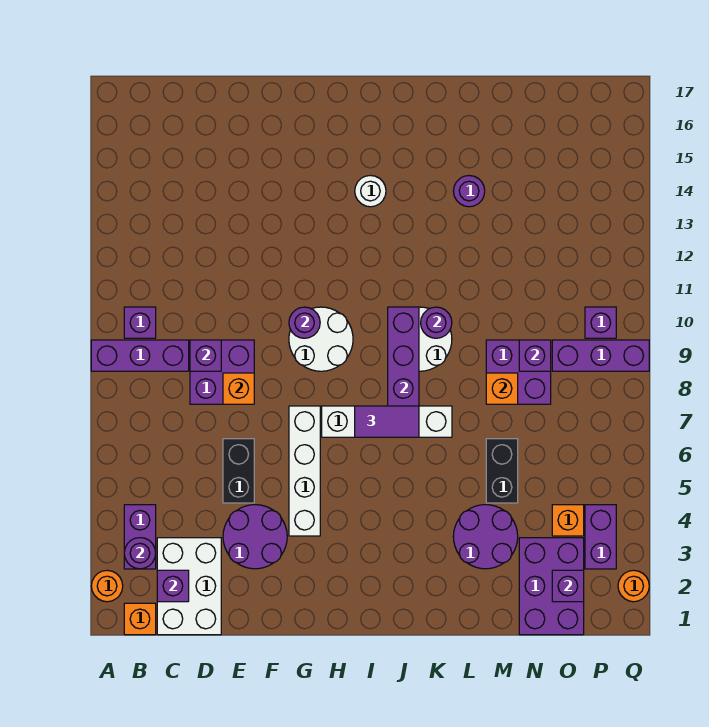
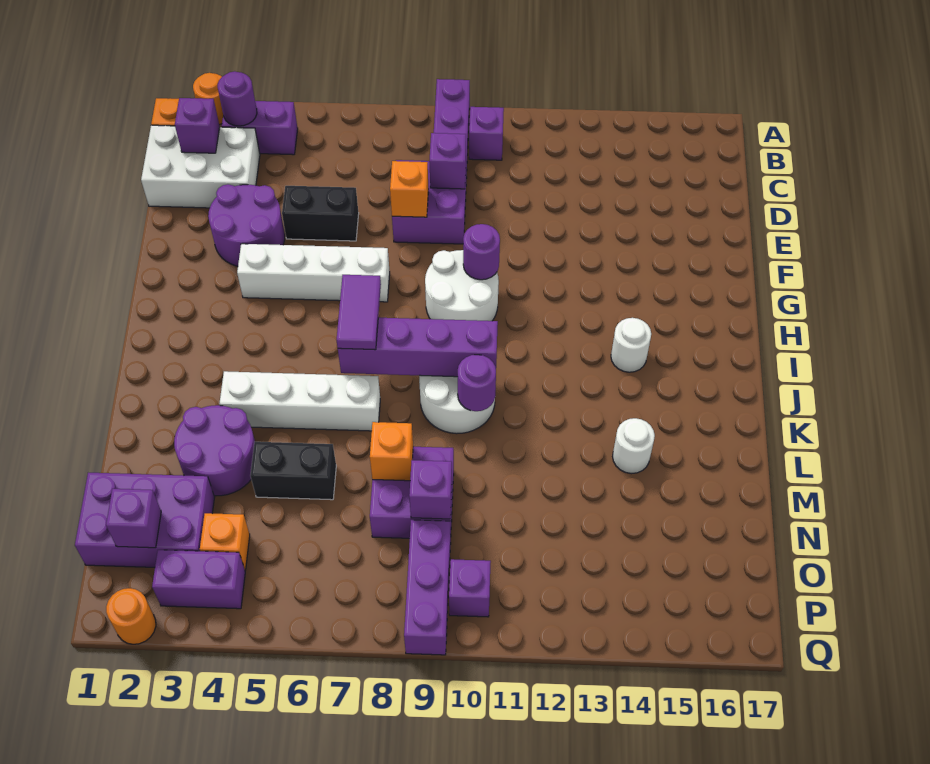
white 1x4 brick [322,406,452,437] -> white 1x4 brick turned to [219,371,380,431]
purple 1x1 round brick [454,176,485,207] -> white 1x1 round brick [613,418,655,474]

